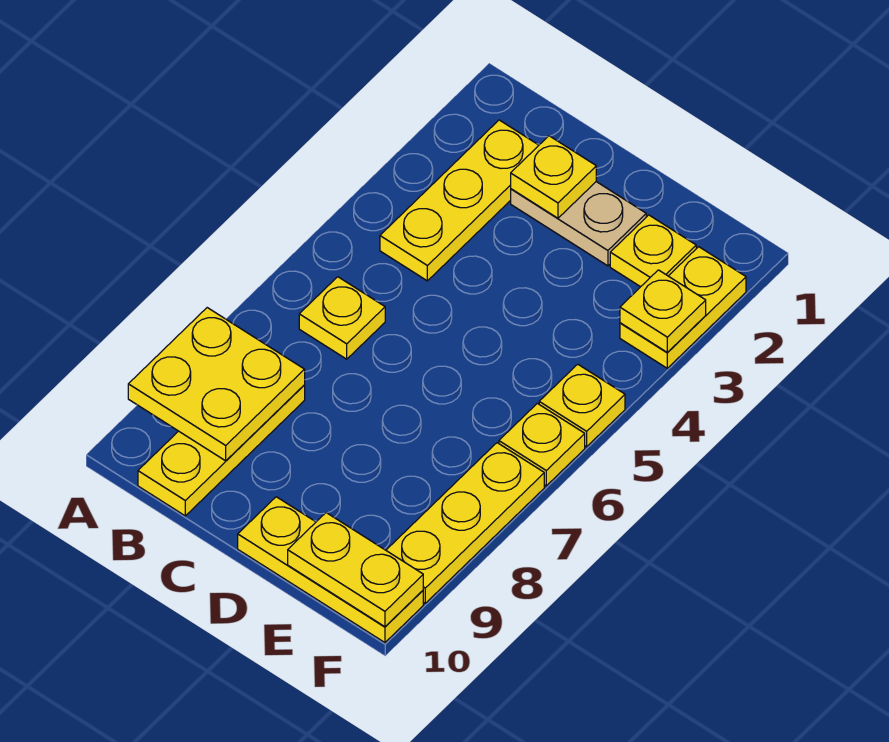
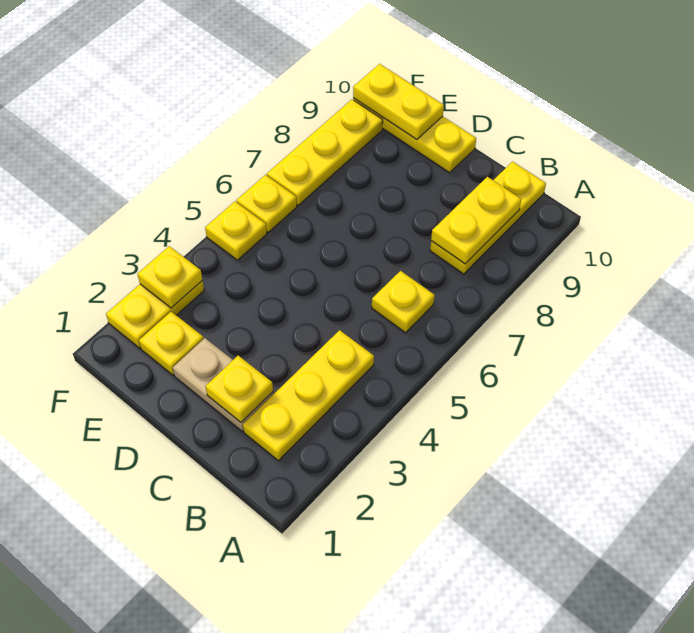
yellow 2x2 plate [128,308,305,461] -> yellow 1x2 plate [431,177,521,264]

